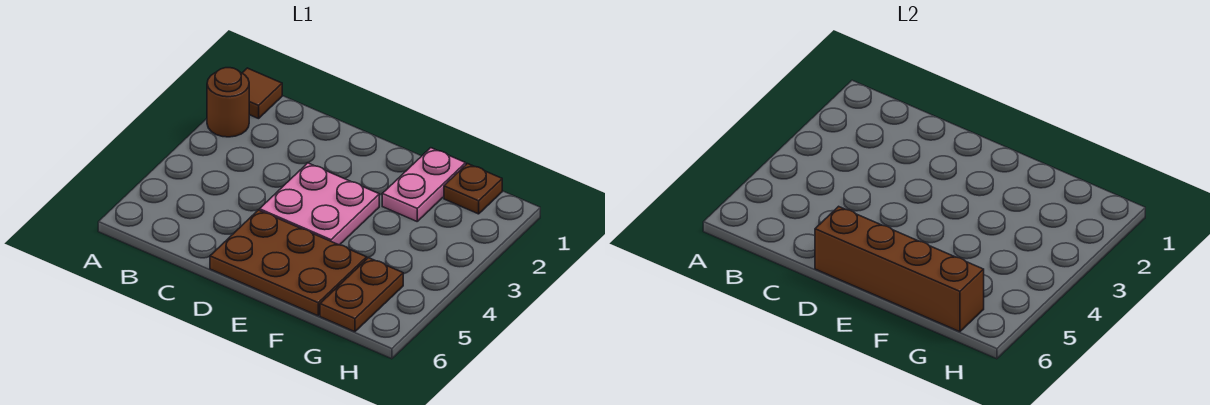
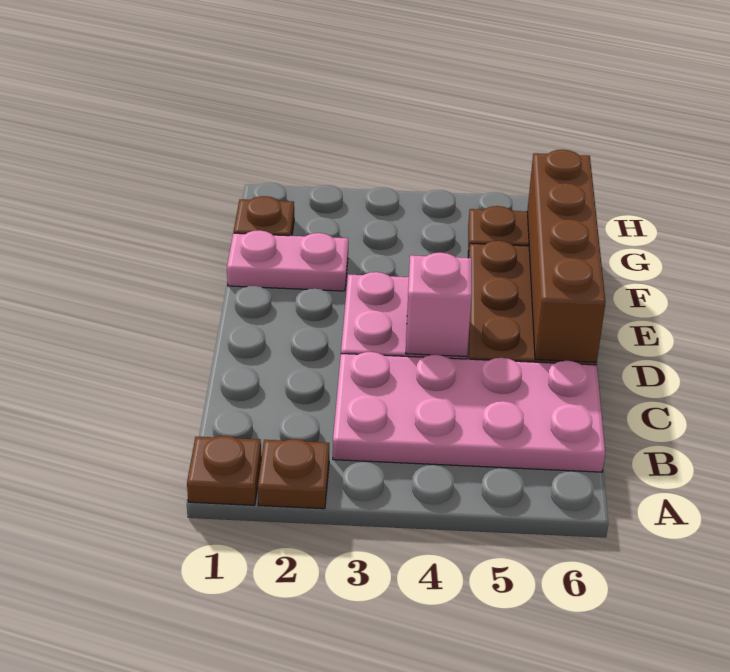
brown 1x1 tile [242,68,282,119] -> brown 1x1 plate [187,436,261,505]
brown 1x1 round brick [207,68,249,137] -> brown 1x1 plate [258,439,329,509]
none -> pink 2x4 plate [333,352,605,472]
none -> pink 1x1 brick [406,253,472,357]

